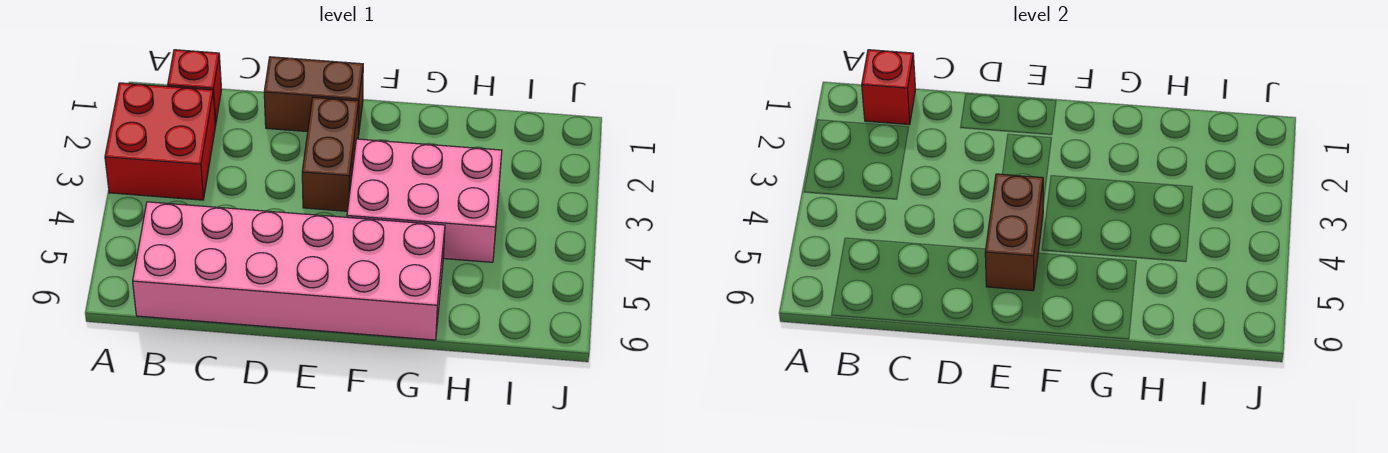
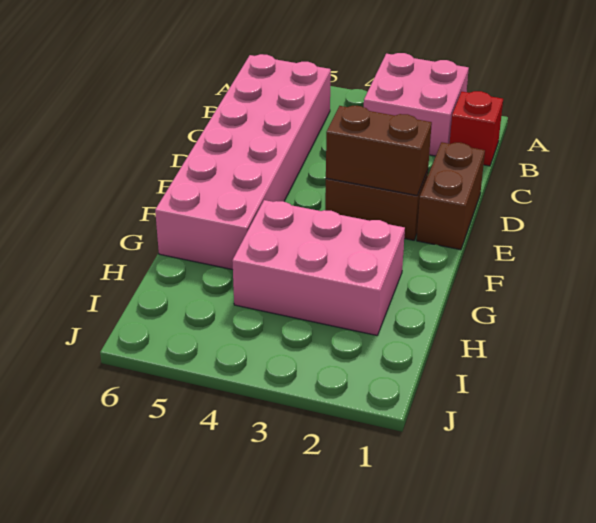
red 2x2 brick [105,83,216,200] -> pink 2x2 brick [364,53,469,156]
red 1x1 brick [862,50,916,125] -> none
brown 1x2 brick [985,174,1043,291] -> brown 1x2 brick moved to [326,106,432,195]
pink 2x3 brick [347,139,502,262] -> pink 2x3 brick turned to [232,200,405,335]

